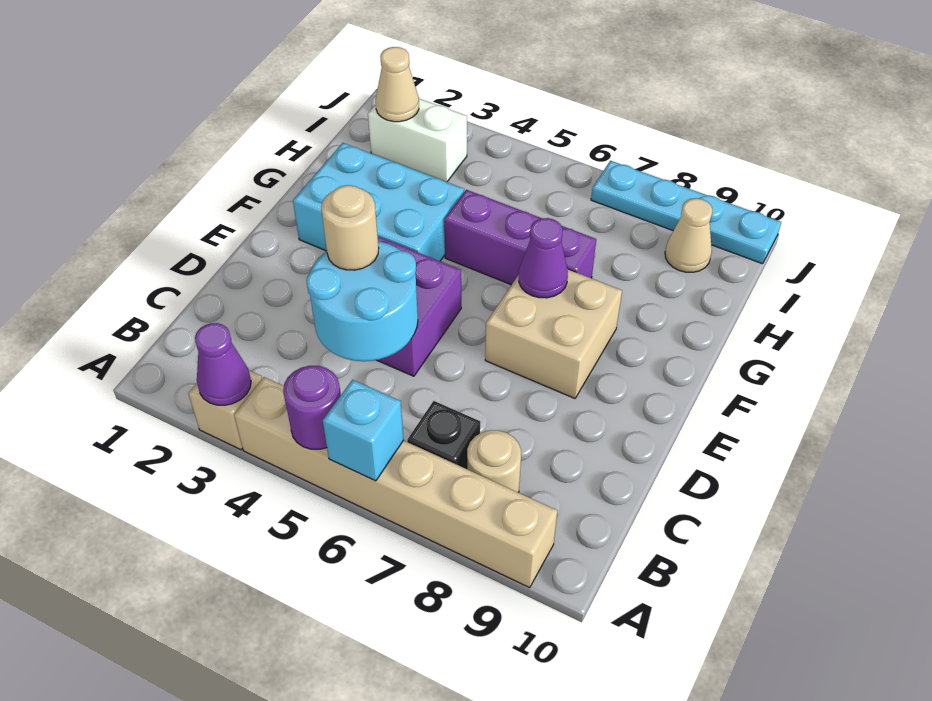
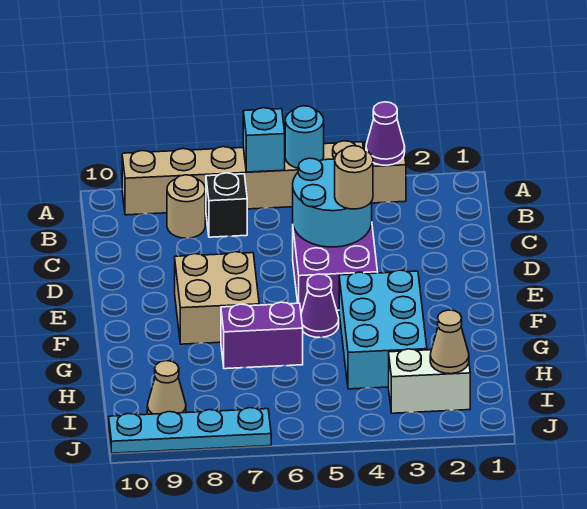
purple 1x1 round brick [283,366,341,449] -> cyan 1x1 round brick [285,106,324,168]
cyan 2x3 brick [293,143,464,261] -> cyan 2x3 brick turned to [339,270,427,389]
purple 1x1 cone [519,218,568,298] -> purple 1x1 cone moved to [301,274,339,338]
purple 1x3 brick [444,190,596,285] -> purple 1x2 brick [221,302,303,369]

